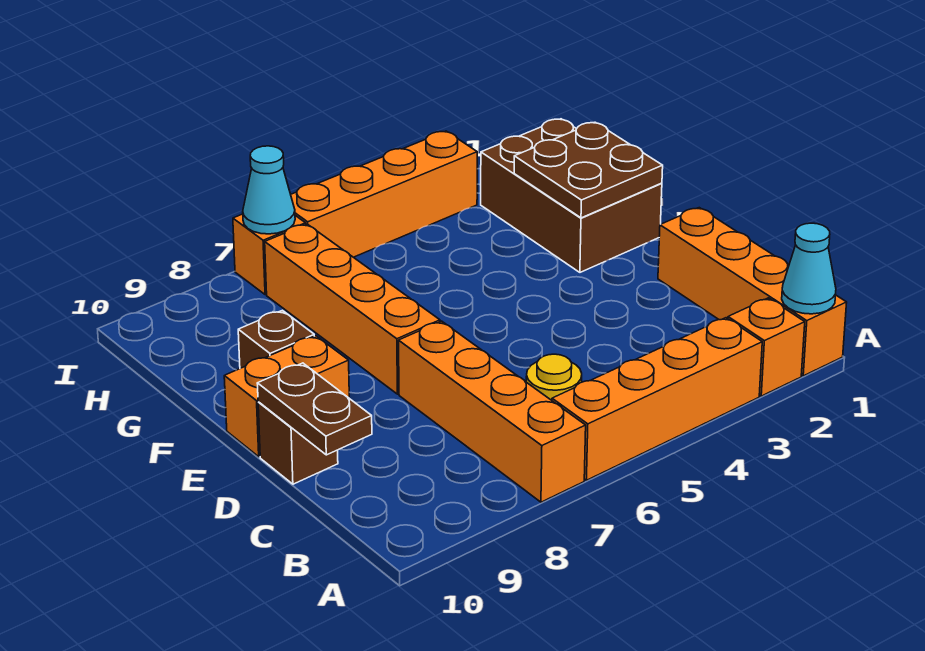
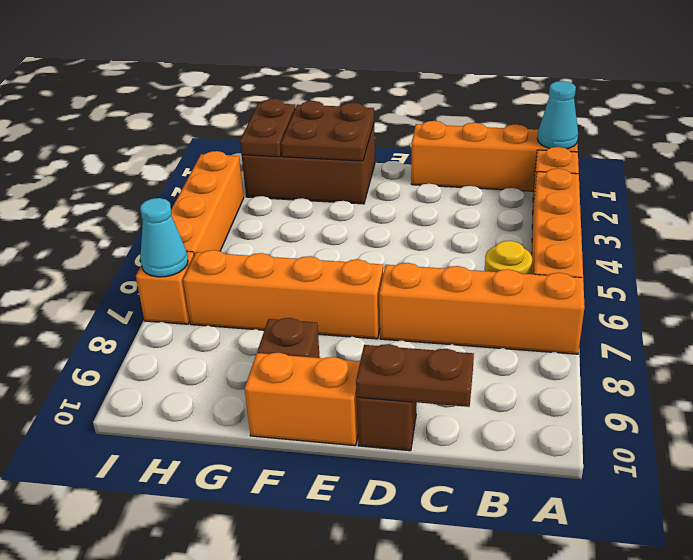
orange 1x2 brick [224,336,349,457] -> orange 1x2 brick turned to [245,353,360,446]
none -> brown 1x2 plate [240,99,295,157]

